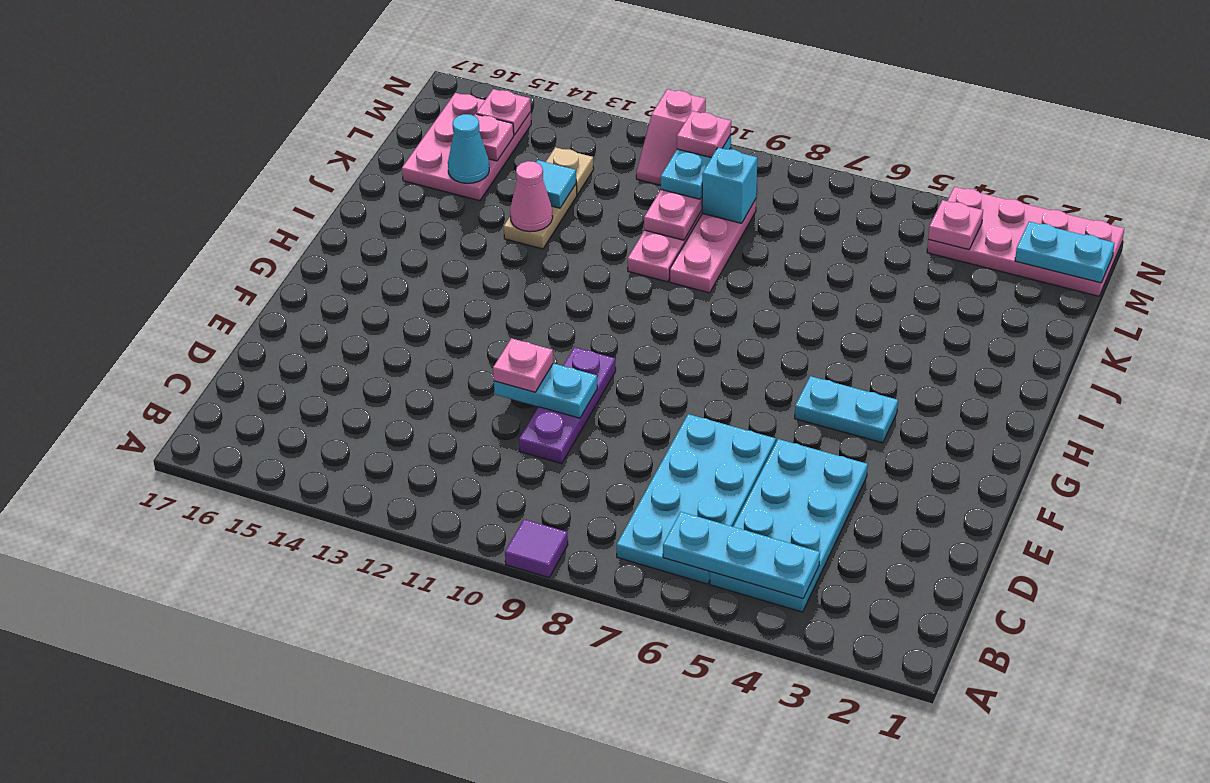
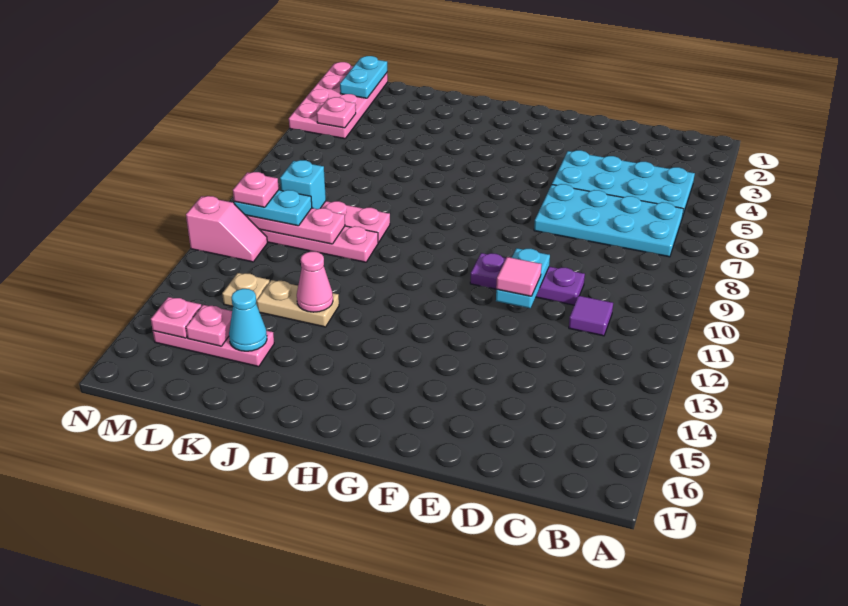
purple 1x1 tile [505,519,568,578] -> purple 1x1 tile moved to [569,296,613,336]
cyan 1x3 plate [663,512,820,599] -> none
pink 1x1 plate [493,338,553,392] -> pink 1x1 tile [496,257,542,296]
cyan 1x2 plate [795,376,898,443] -> none
cyan 1x1 tile [536,160,576,208] -> none
pink 2x3 plate [402,93,531,201] -> pink 1x3 plate [153,331,274,367]

